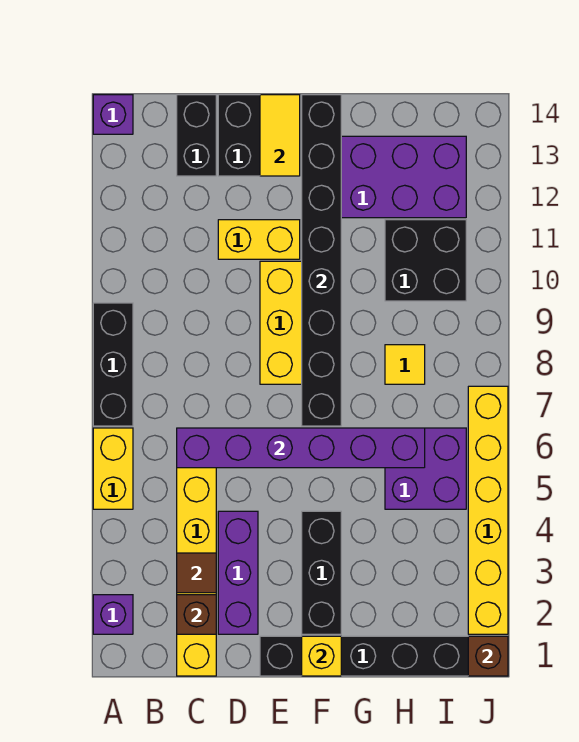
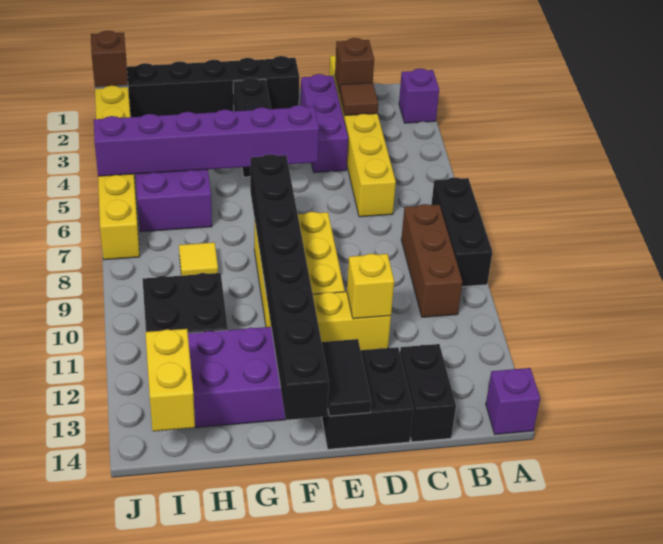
yellow 1x2 brick [93,428,133,509] -> yellow 1x2 brick moved to [145,329,195,431]
none -> brown 1x3 brick [401,204,462,317]
purple 1x6 brick [177,428,425,468] -> purple 1x6 brick moved to [94,105,319,176]
yellow 1x2 tile [260,95,300,176] -> black 1x2 tile [322,339,371,416]
yellow 1x1 brick [302,636,341,676] -> yellow 1x1 brick moved to [347,254,394,319]

